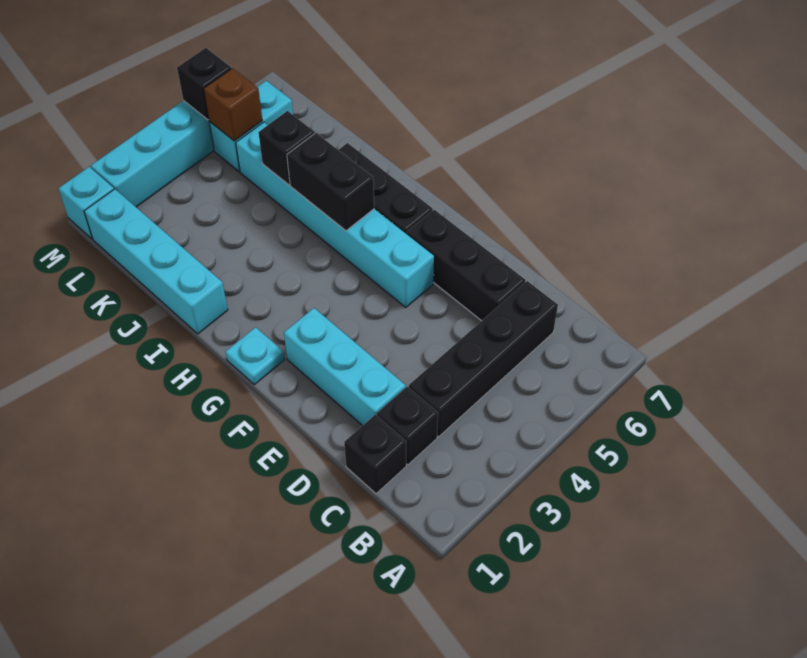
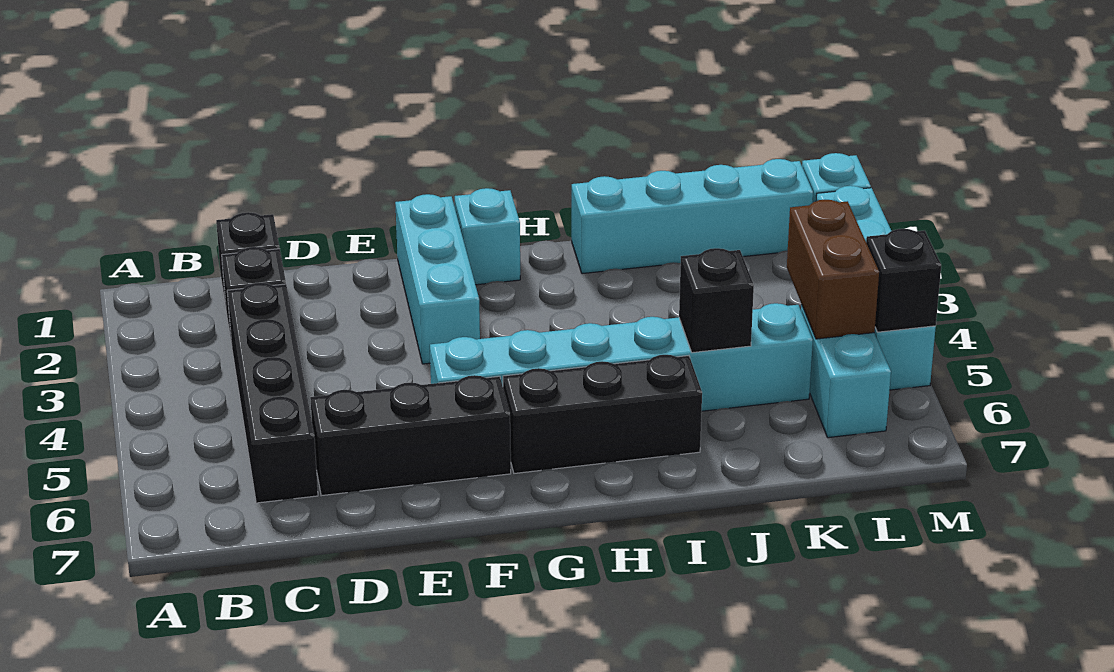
cyan 1x3 brick [284,308,406,426] -> cyan 1x3 brick turned to [395,194,480,364]
cyan 1x1 plate [226,327,284,385] -> cyan 1x1 brick [455,188,520,285]
black 1x2 brick [287,133,374,231] -> none
brown 1x1 brick [204,68,262,141] -> brown 1x2 brick [787,200,879,339]

